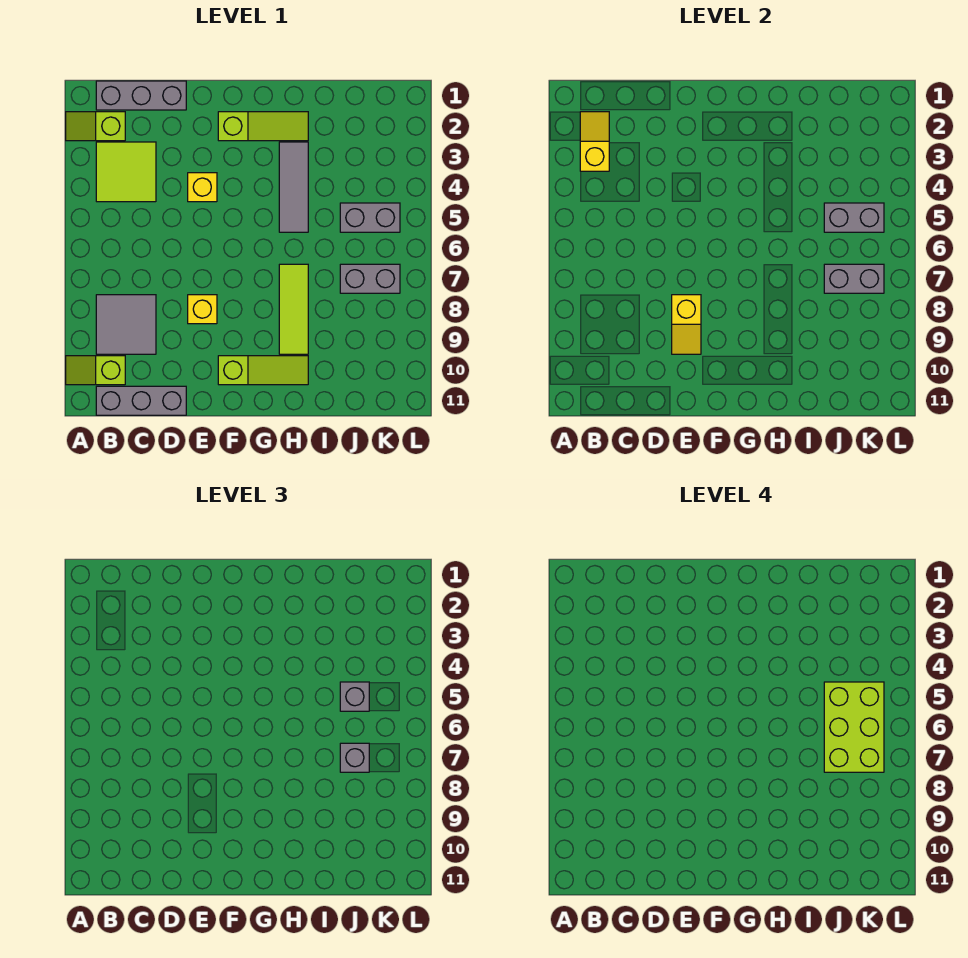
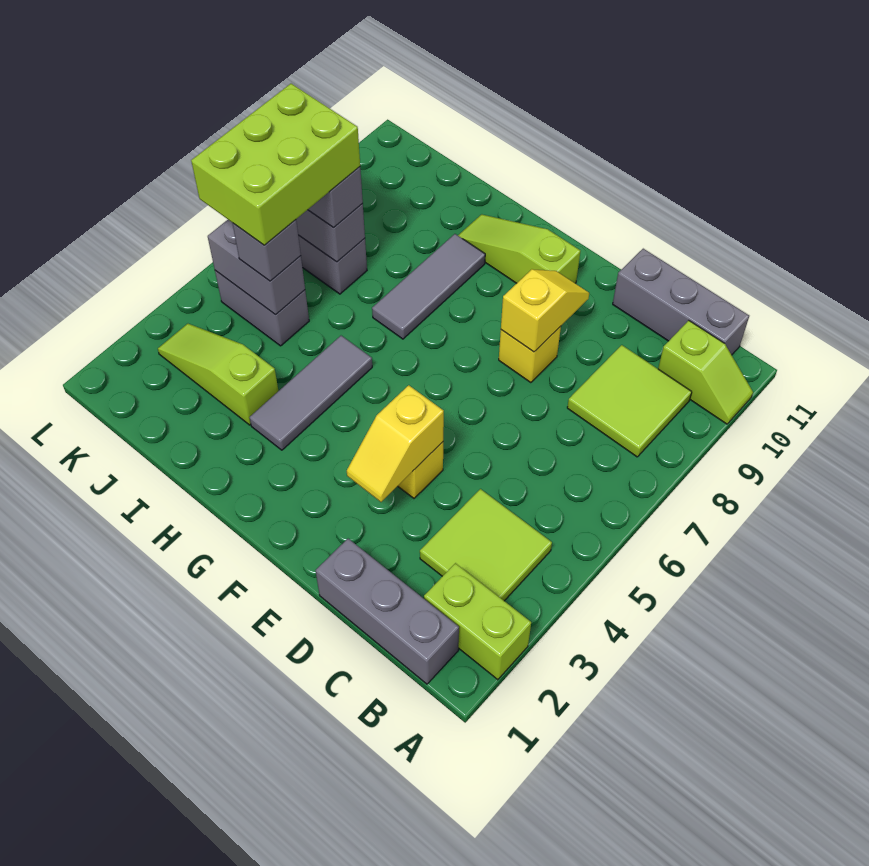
lime 1x2 slope [66,112,125,141] -> lime 1x2 brick [424,563,531,680]
yellow 1x2 slope [580,112,609,171] -> yellow 1x2 slope moved to [347,385,444,502]
grey 2x2 tile [96,295,156,354] -> lime 2x2 tile [567,345,692,457]
lime 1x3 slope [218,112,308,141] -> lime 1x3 slope moved to [158,324,278,425]
lime 1x3 tile [279,264,308,354] -> grey 1x3 tile [372,234,485,339]

